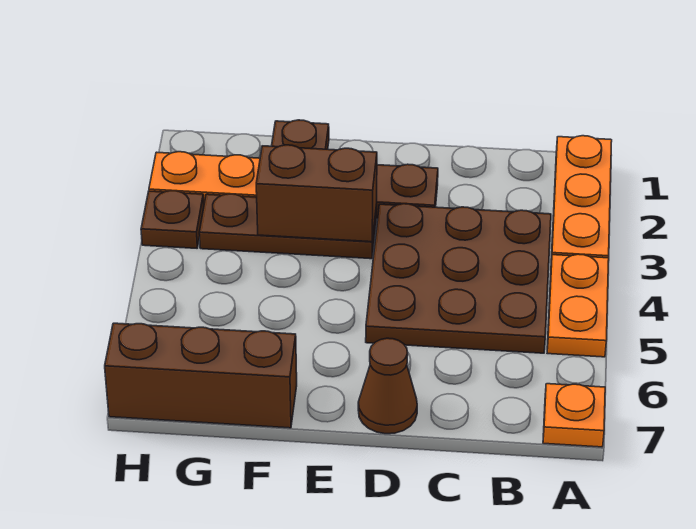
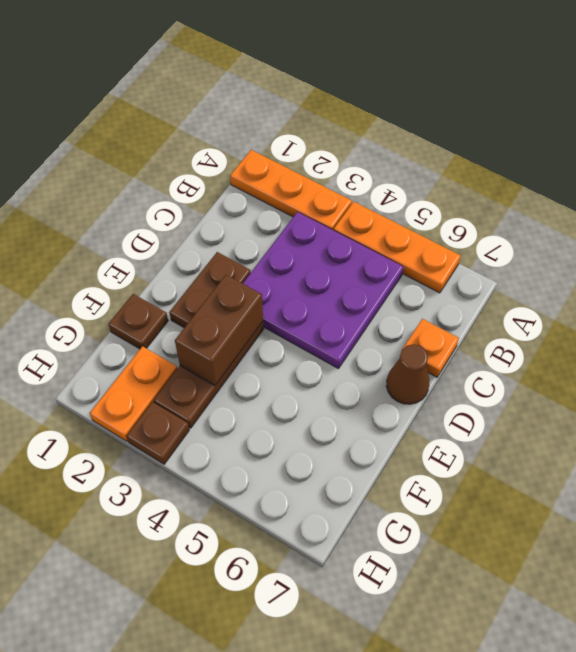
orange 1x2 plate [547,254,609,357] -> orange 1x3 plate [334,202,461,293]
orange 1x1 plate [543,384,605,447] -> orange 1x1 plate moved to [403,319,459,377]
brown 3x3 plate [366,204,551,353] -> purple 3x3 plate [243,212,403,369]
brown 1x3 brick [105,323,297,428] -> none

